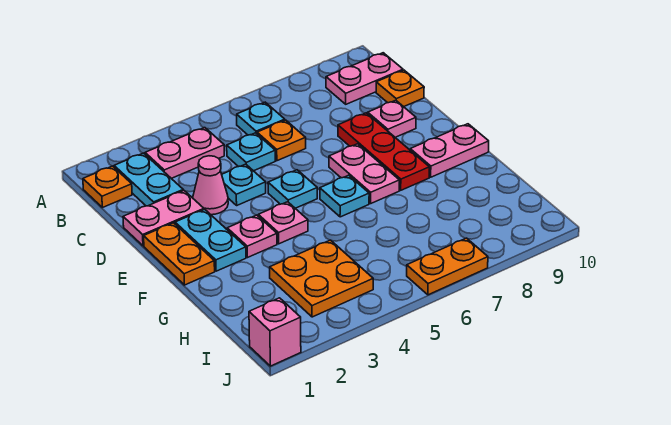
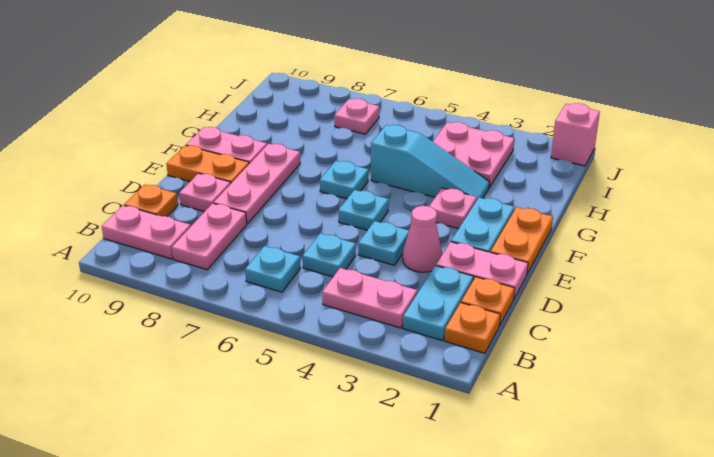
orange 1x1 plate [257,120,306,161] -> orange 1x1 plate moved to [461,277,515,326]
red 1x3 plate [338,113,429,190] -> pink 1x3 plate [214,144,300,224]
pink 1x2 plate [329,144,399,203] -> pink 1x2 plate moved to [172,203,247,270]
pink 1x1 plate [258,202,308,244] -> pink 1x1 plate moved to [334,99,379,134]
none -> cyan 1x3 slope [371,125,490,199]
orange 2x2 plate [270,240,373,317] -> pink 2x2 plate [433,122,514,187]
orange 1x2 plate [407,238,488,295] -> orange 1x2 plate moved to [166,145,249,183]

